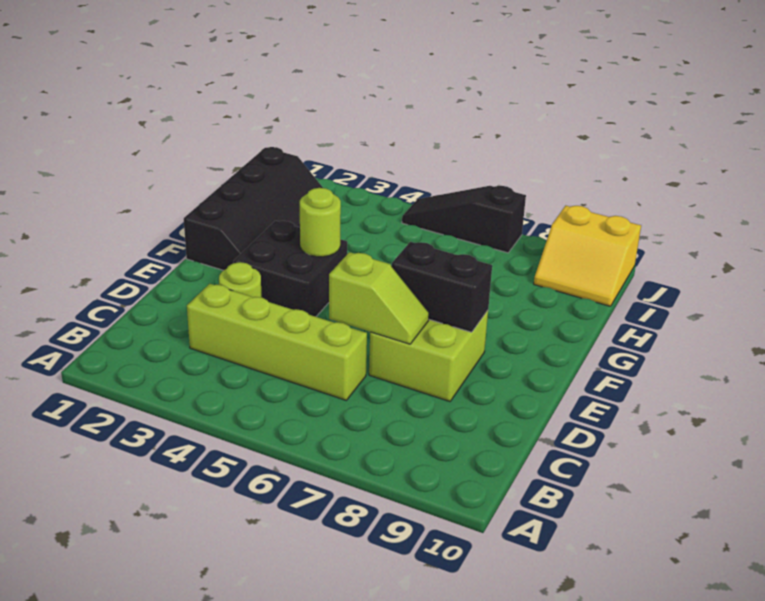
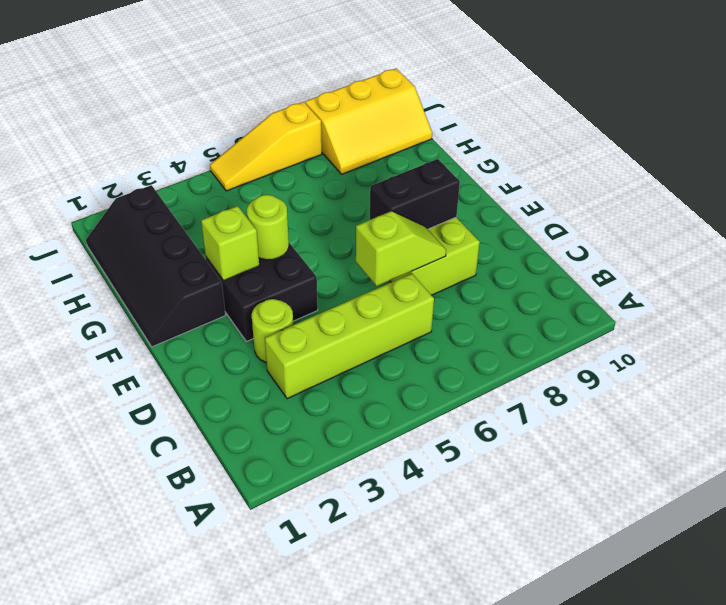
black 2x4 slope [184,147,323,270] -> black 2x4 slope turned to [86,185,225,347]
none -> lime 1x1 brick [201,206,259,281]
yellow 2x2 slope [534,206,641,306] -> yellow 2x3 slope [305,68,432,174]
black 1x3 slope [402,186,526,253] -> yellow 1x3 slope [210,102,322,191]

